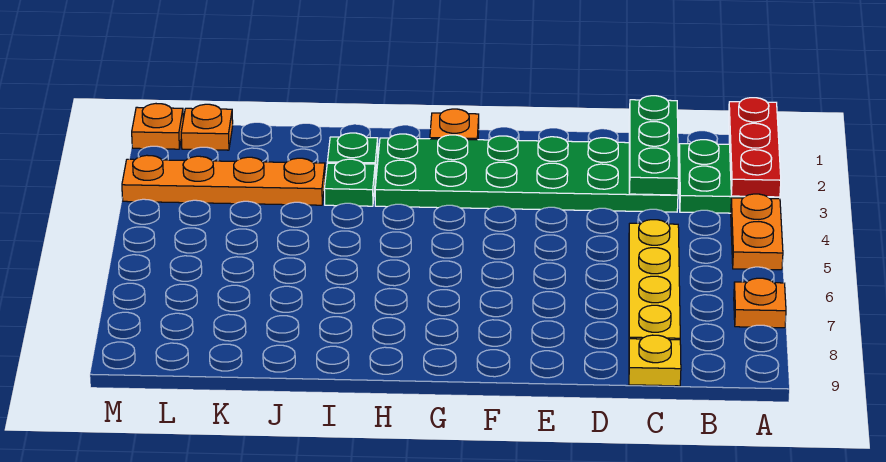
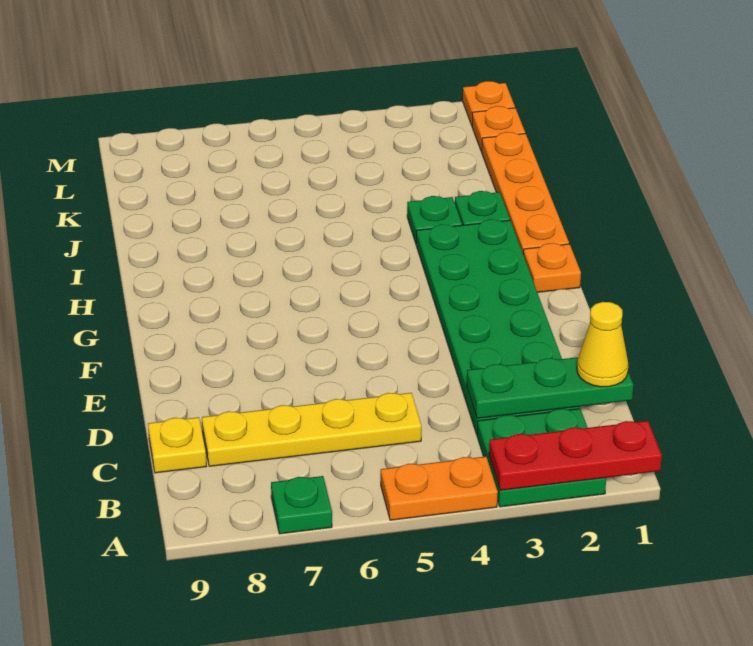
orange 1x1 plate [734,278,786,328] -> green 1x1 plate [271,476,332,534]
none -> yellow 1x1 cone [577,302,628,387]
orange 1x4 plate [122,155,325,205] -> orange 1x4 plate moved to [481,132,569,253]

